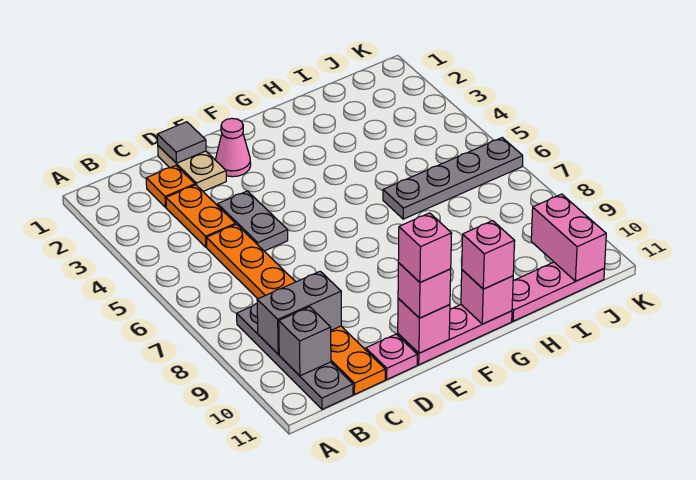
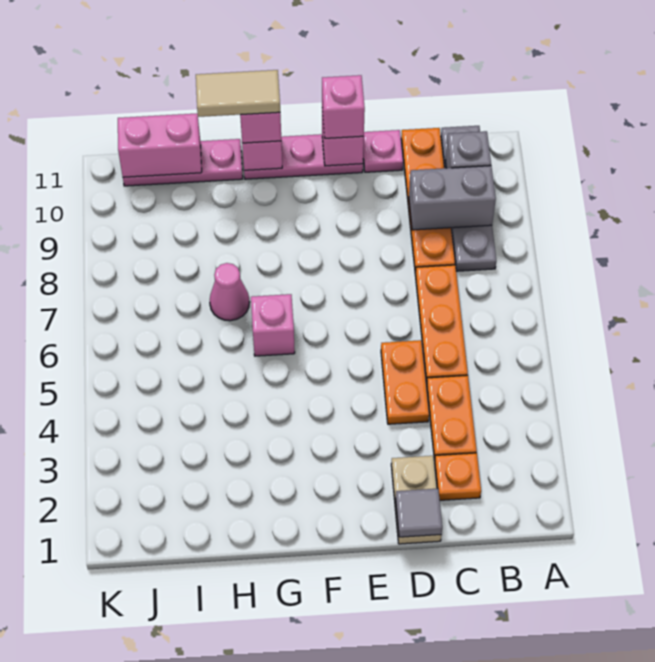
grey 1x2 plate [218,191,288,251] -> orange 1x2 plate [381,340,429,424]
pink 1x1 cone [215,118,251,177] -> pink 1x1 cone moved to [210,263,250,321]
pink 1x1 brick [398,213,452,282] -> pink 1x1 brick moved to [251,294,295,356]
none -> tan 1x2 tile [196,70,280,117]
grey 1x4 plate [383,138,523,219] -> none
pink 1x2 brick [531,194,606,281] -> pink 1x2 brick turned to [118,113,202,177]

